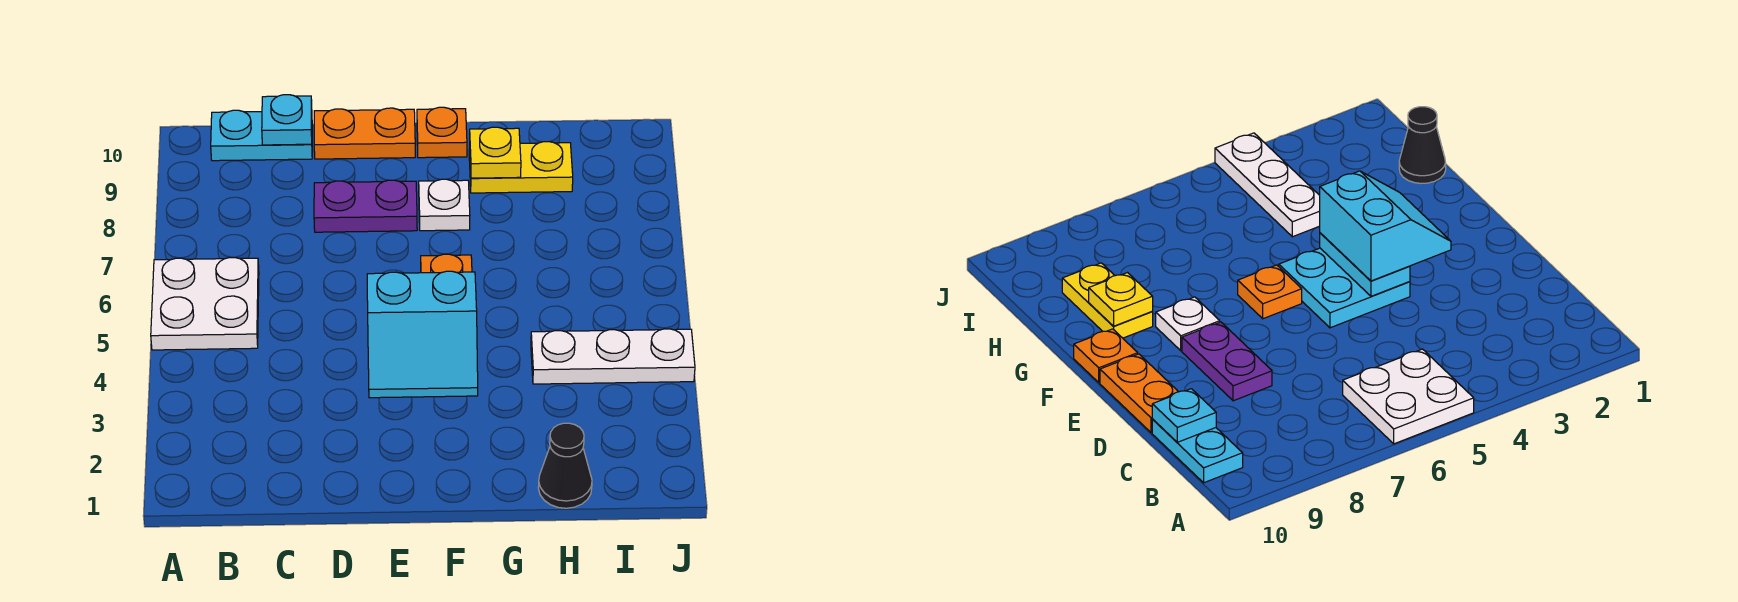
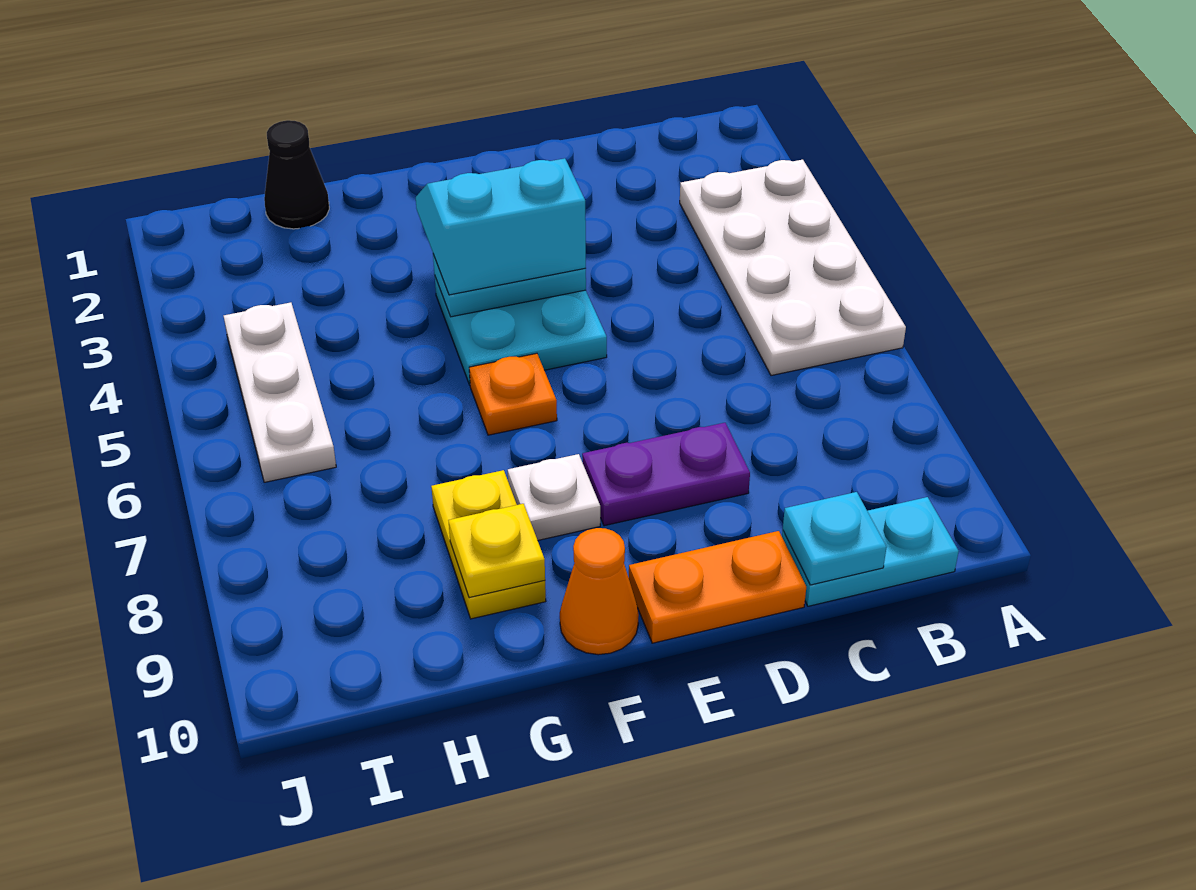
white 2x2 plate [151,258,259,350] -> white 2x4 plate [680,160,906,376]
orange 1x1 plate [417,107,467,158] -> orange 1x1 cone [560,528,639,655]
yellow 1x2 plate [469,142,573,193] -> yellow 1x2 plate turned to [431,470,546,619]
white 1x3 plate [531,329,695,384] -> white 1x3 plate turned to [224,302,336,482]

